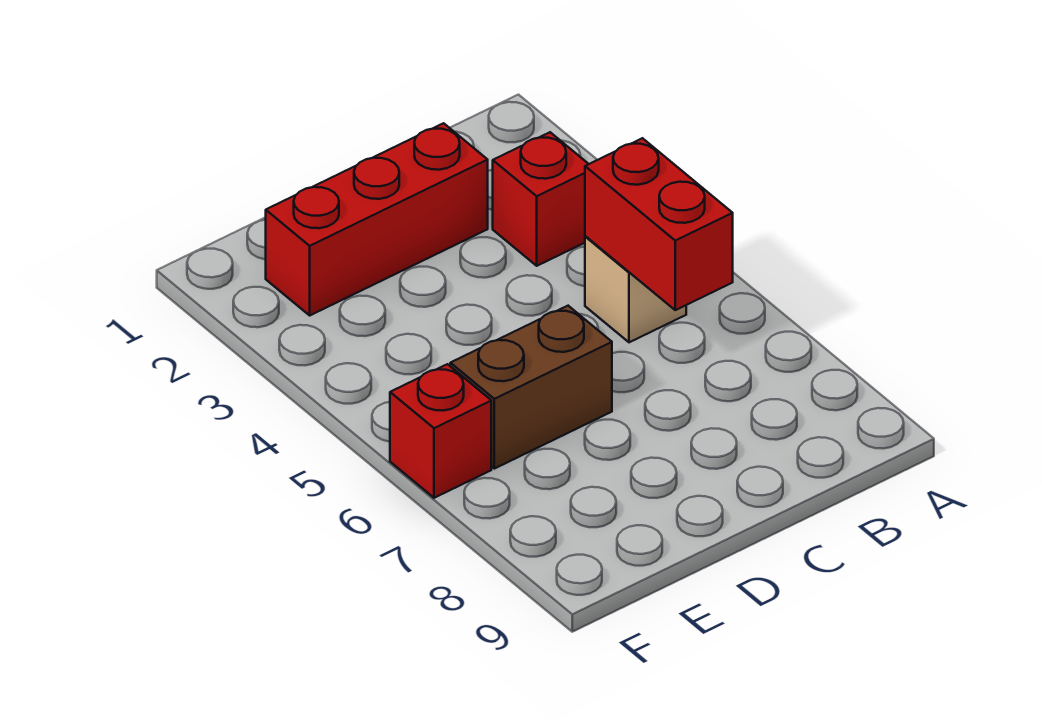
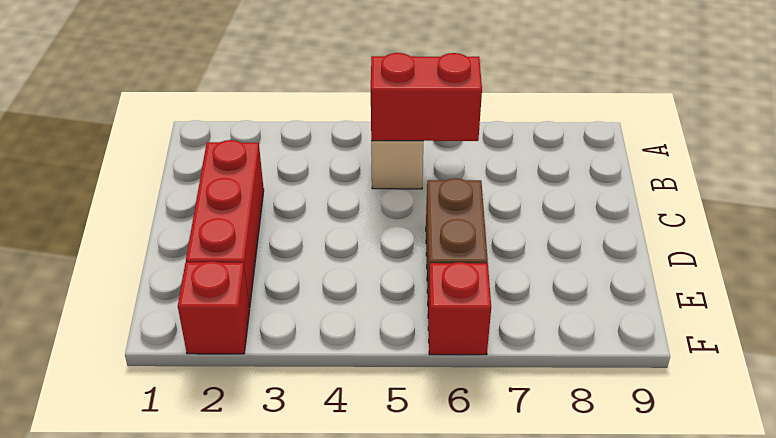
red 1x1 brick [493,132,588,266] -> red 1x1 brick moved to [178,261,250,354]

